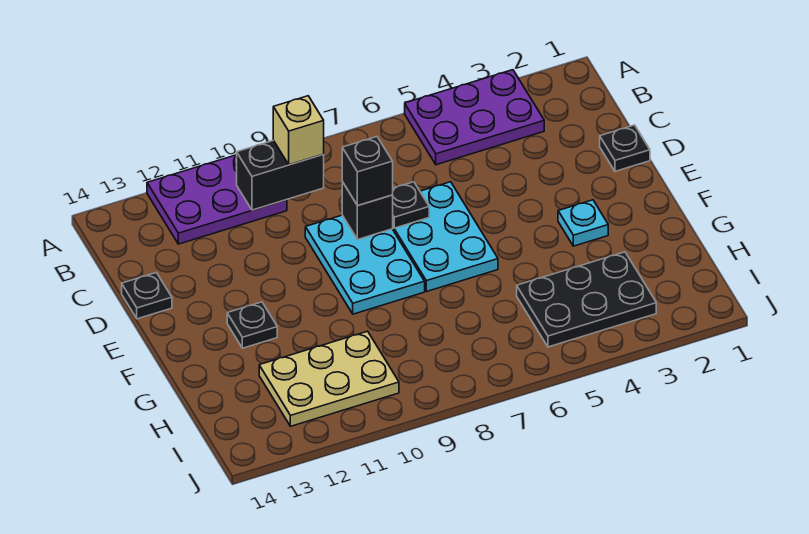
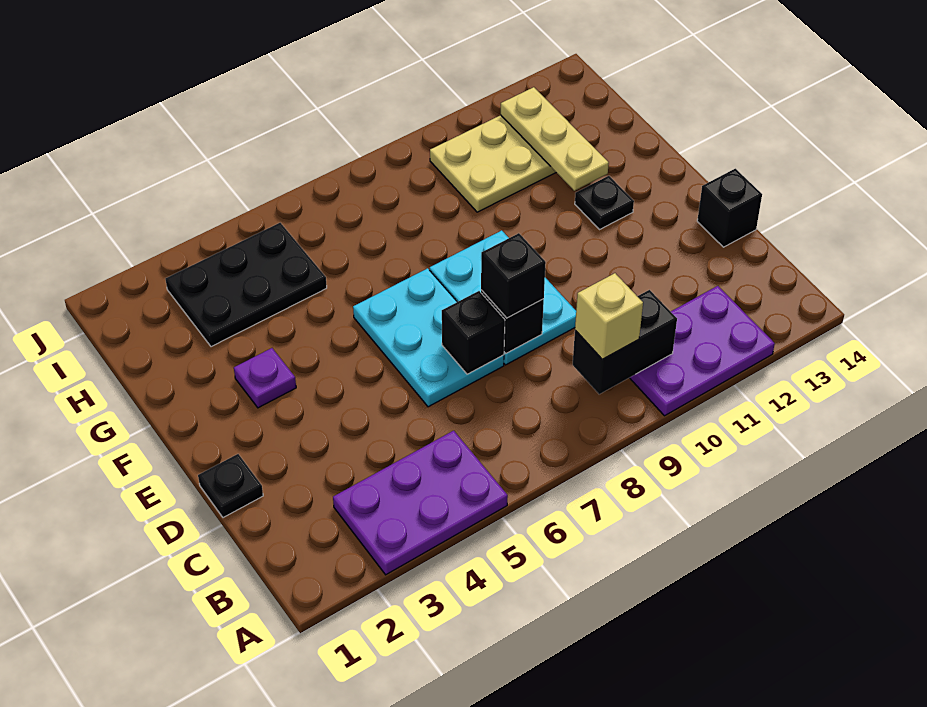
black 1x1 plate [393,182,429,228] -> black 1x1 brick [442,291,505,374]
black 1x1 plate [122,273,172,319] -> black 1x1 brick [697,169,762,247]
cyan 1x1 plate [558,200,608,246] -> purple 1x1 plate [234,348,296,408]
none -> tan 1x3 plate [501,87,609,191]

